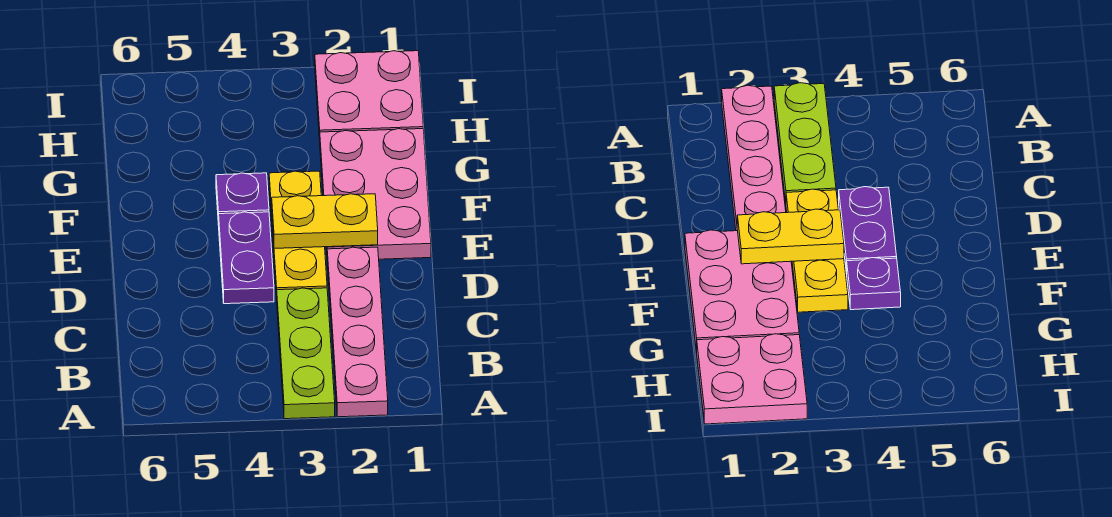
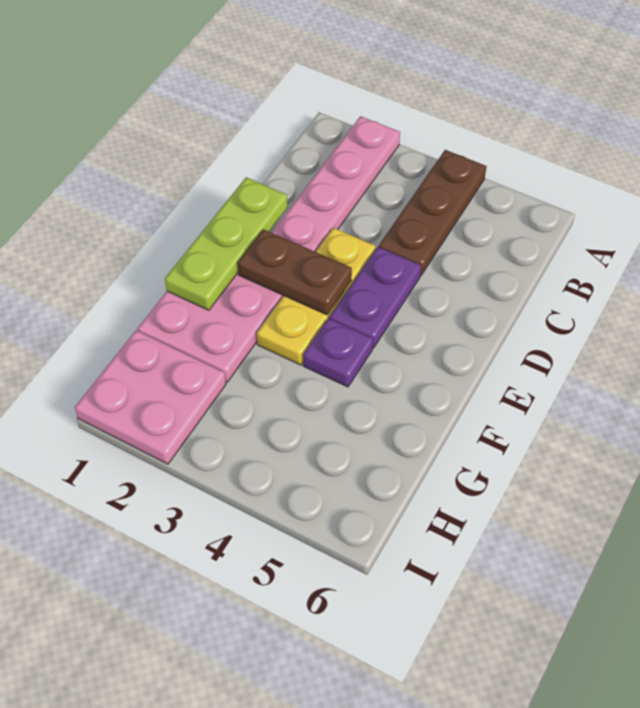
lime 1x3 plate [277,288,335,419] -> lime 1x3 plate moved to [165,177,288,310]
none -> brown 1x3 plate [379,150,487,276]
yellow 1x2 plate [272,194,378,248] -> brown 1x2 plate [238,229,352,315]

